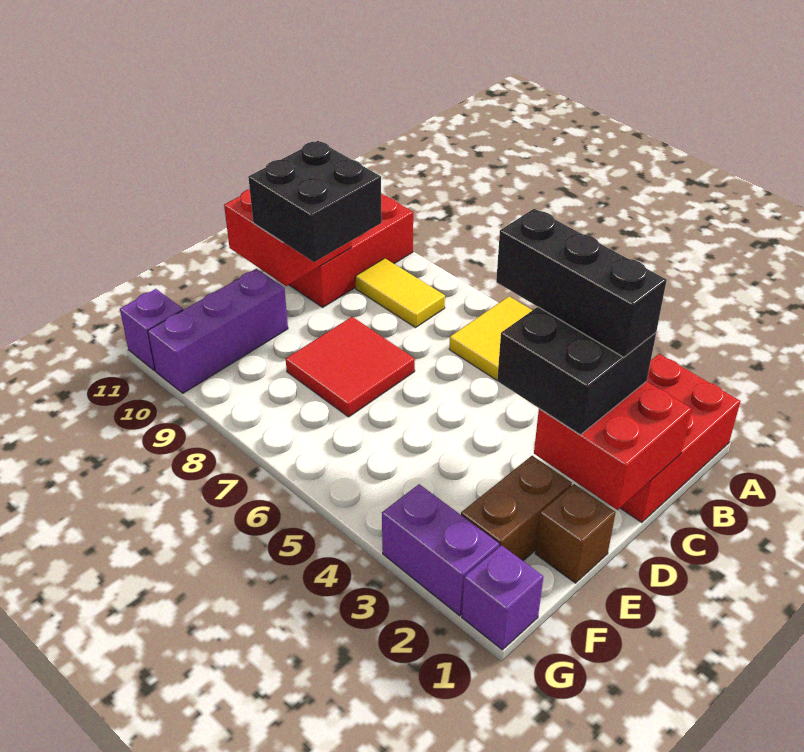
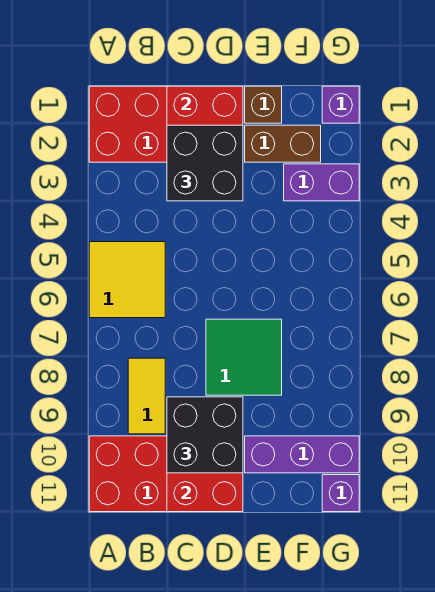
black 1x3 brick [496,209,667,357] -> none
red 2x2 tile [286,317,415,417] -> green 2x2 tile [206,319,282,395]
purple 1x2 brick [382,484,499,616] -> purple 1x2 brick turned to [284,164,359,201]

